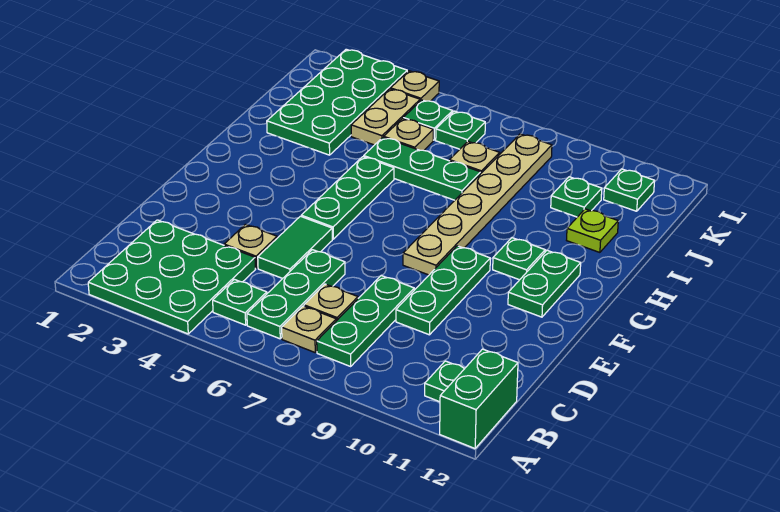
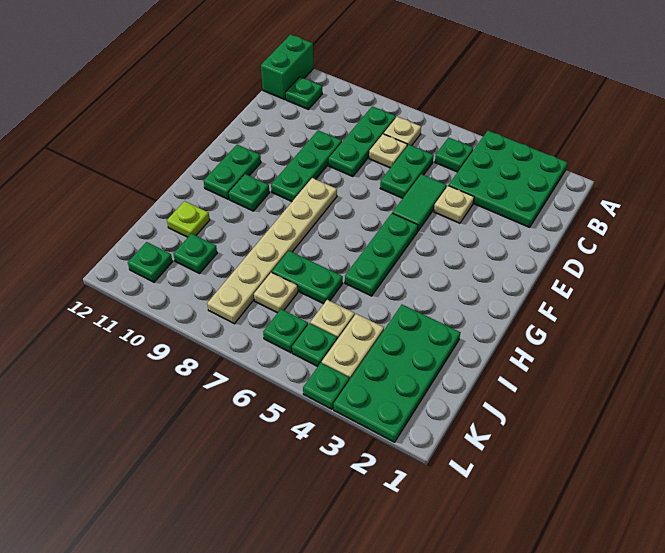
green 1x3 plate [247,250,345,339] -> green 1x2 plate [380,145,434,198]
green 1x3 plate [364,137,481,200] -> green 1x2 plate [272,251,343,304]
tan 1x1 plate [391,71,439,101] -> green 1x1 plate [303,363,349,409]

